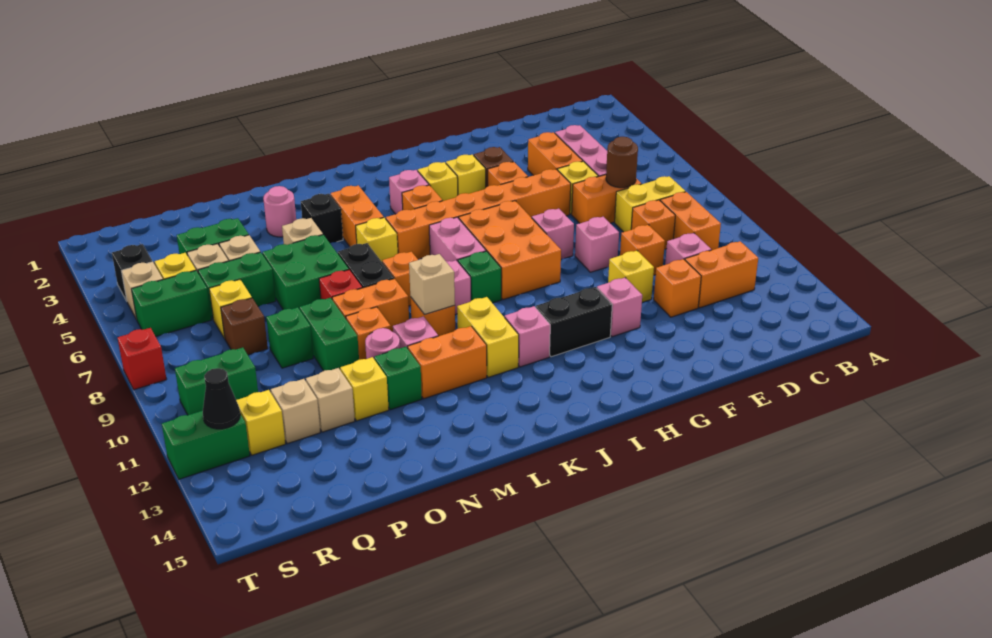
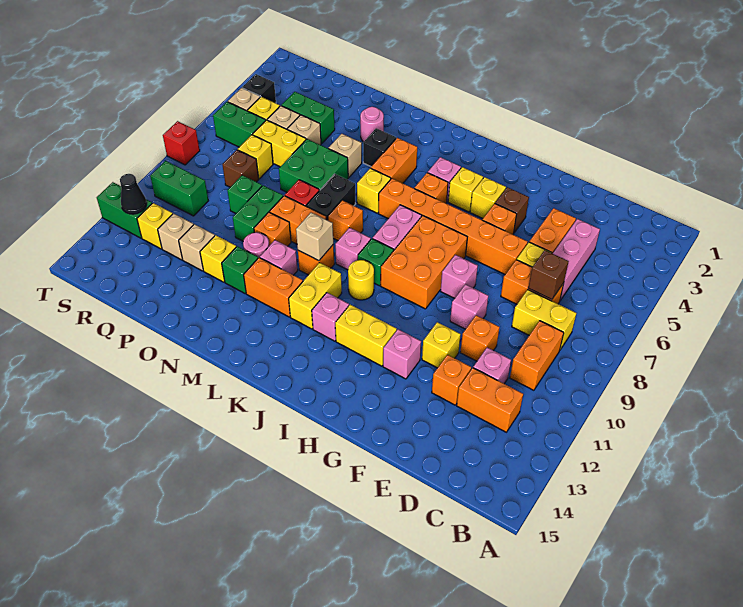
brown 1x1 round brick [606,137,638,188] -> brown 1x1 brick [528,250,569,300]
orange 1x1 brick [631,200,675,249] -> none
black 1x2 brick [536,287,612,357] -> yellow 1x2 brick [335,305,397,366]
none -> yellow 1x1 round brick [348,260,374,300]
green 1x2 brick [198,252,276,319] -> yellow 1x2 brick [253,120,306,167]

